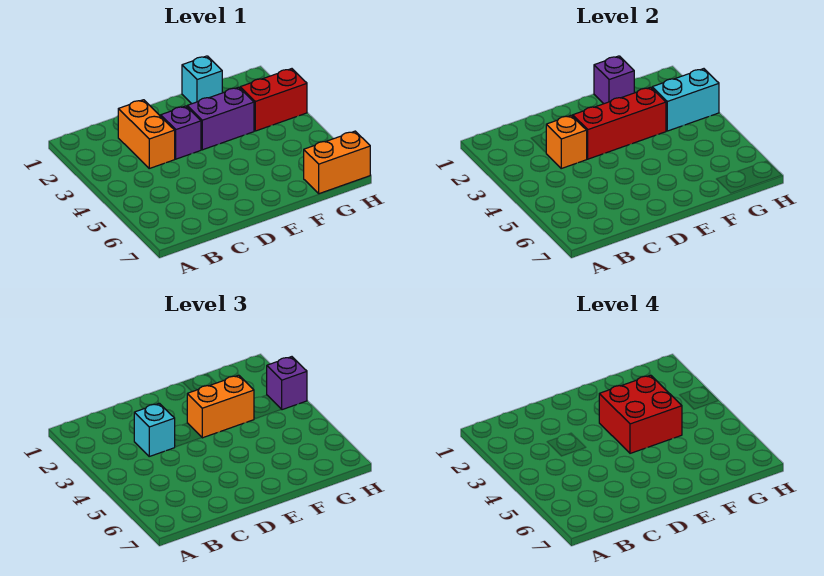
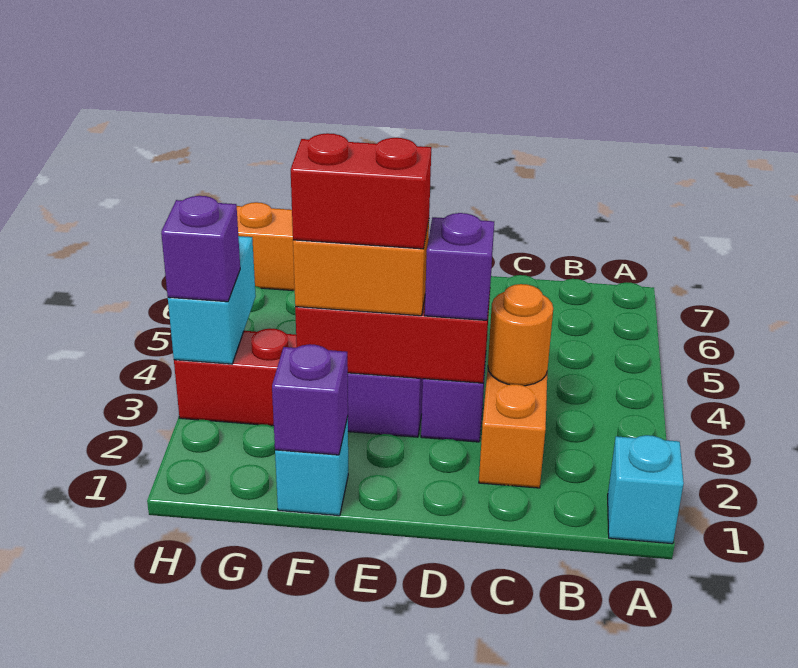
orange 1x1 brick [546,115,587,168] -> orange 1x1 round brick [488,284,553,386]
cyan 1x1 brick [134,403,175,456] -> cyan 1x1 brick moved to [608,435,684,544]
none -> purple 1x1 brick [425,213,494,320]
red 2x2 brick [599,375,682,453] -> red 1x2 brick [291,133,431,249]
cyan 1x2 brick [652,69,719,131] -> cyan 1x2 brick turned to [168,236,256,364]

